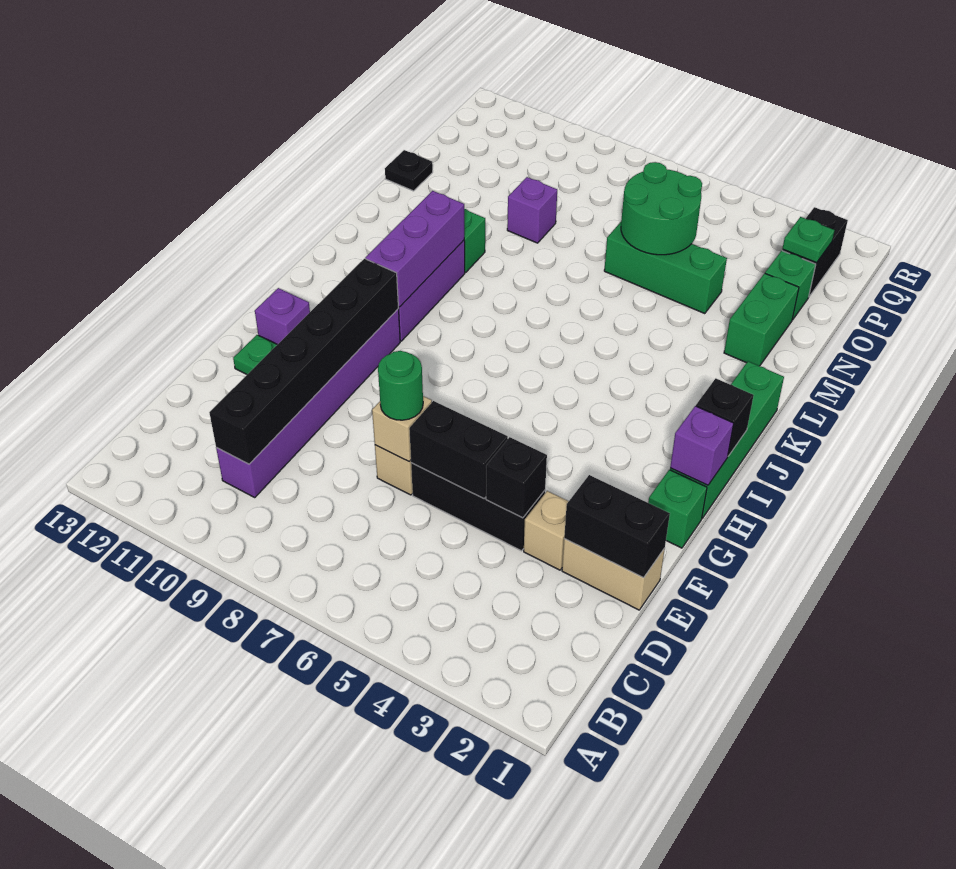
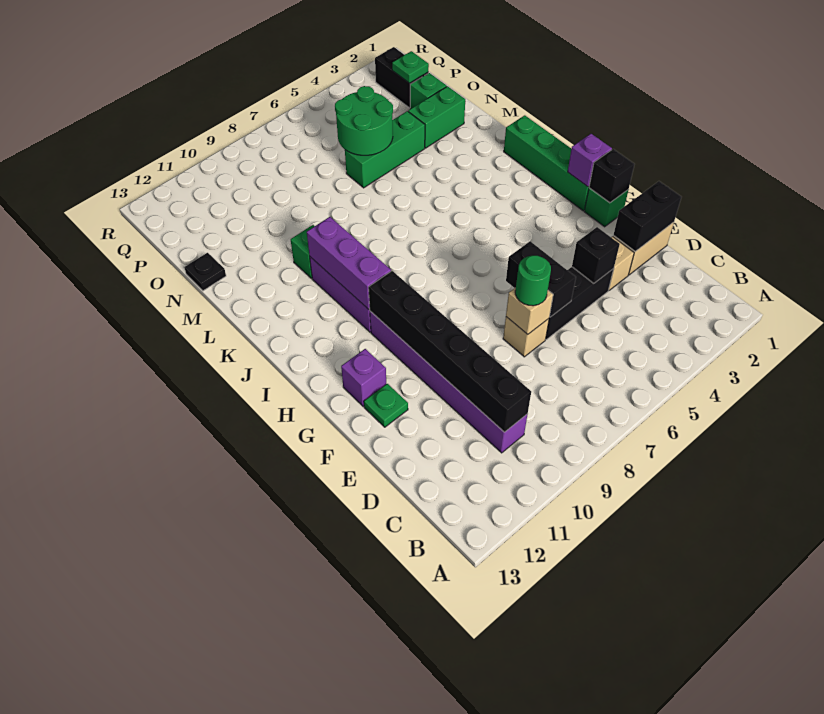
black 1x2 brick [409,401,508,499] -> black 1x2 brick turned to [506,241,576,317]
black 1x1 brick [696,378,754,456] -> black 1x1 brick moved to [589,149,635,203]
green 1x2 brick [724,273,799,366] -> green 1x2 brick turned to [408,86,465,148]
purple 1x1 brick [507,177,557,243] -> none

